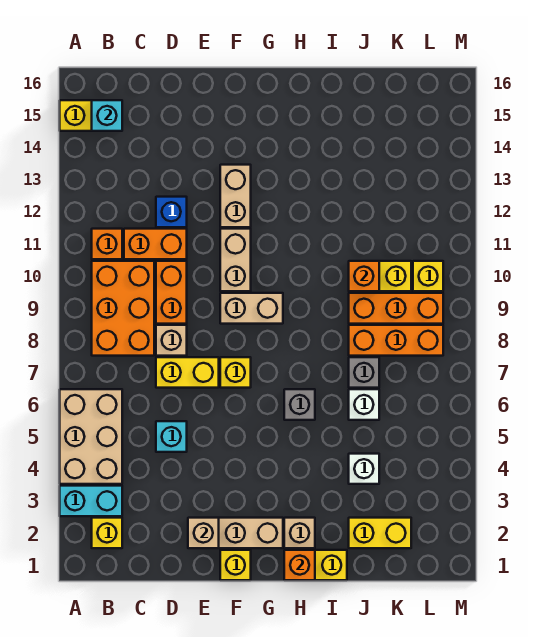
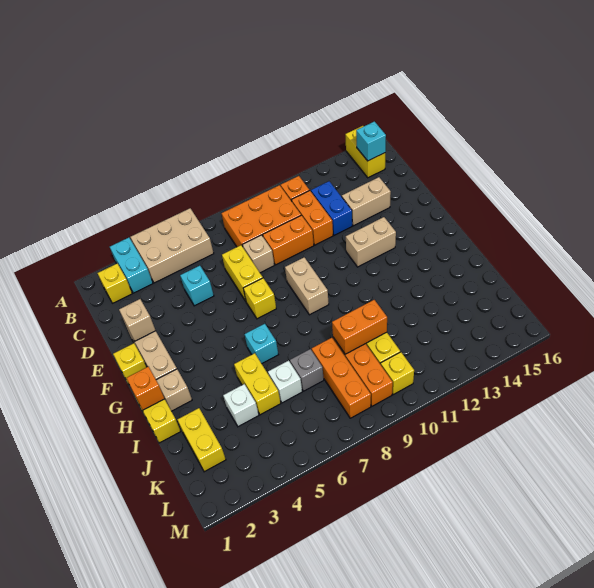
blue 1x1 brick [156,197,187,227] -> blue 1x2 brick [311,181,352,235]
tan 1x2 brick [220,229,251,291] -> tan 1x2 brick moved to [342,177,391,226]
grey 1x1 brick [284,389,315,420] -> cyan 1x1 brick [245,324,278,364]
none -> yellow 1x2 brick [234,353,281,415]
orange 1x1 brick [349,261,379,291] -> orange 1x2 brick [332,300,387,354]

